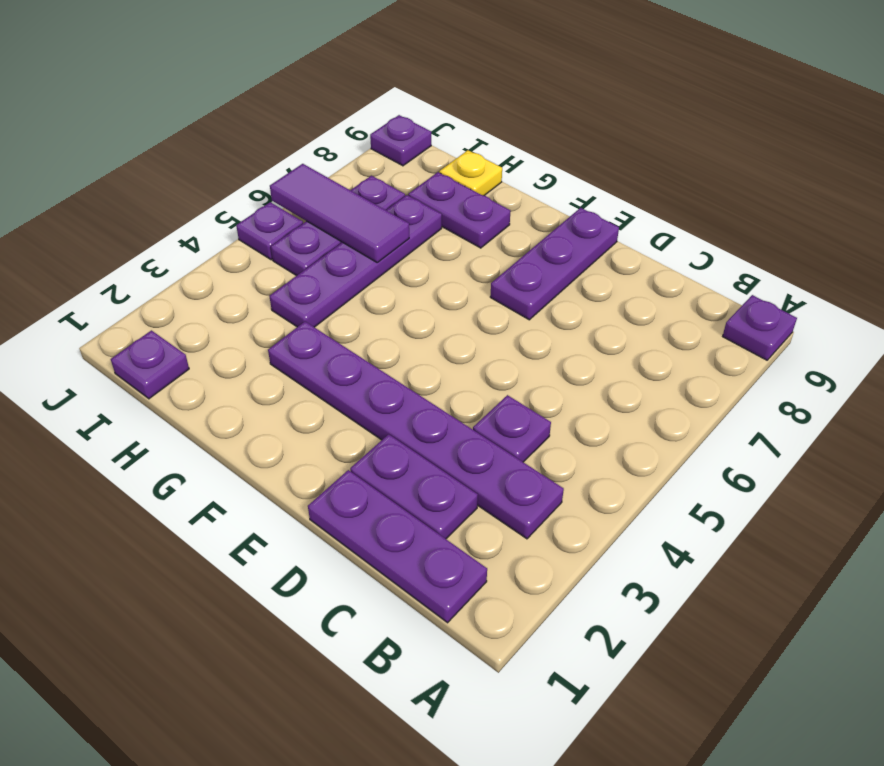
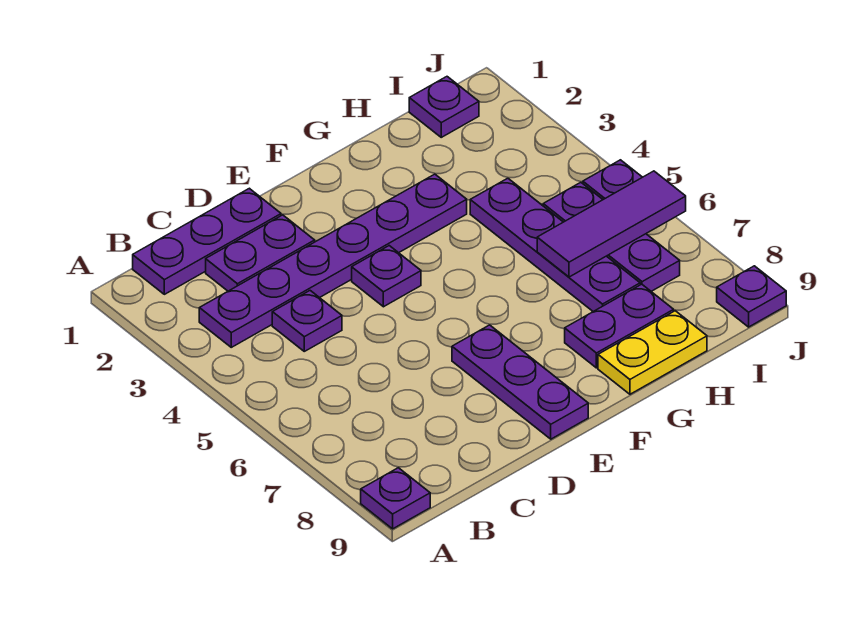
none -> purple 1x1 plate [352,246,421,307]
yellow 1x1 plate [439,150,502,196] -> yellow 1x2 plate [598,311,707,394]

